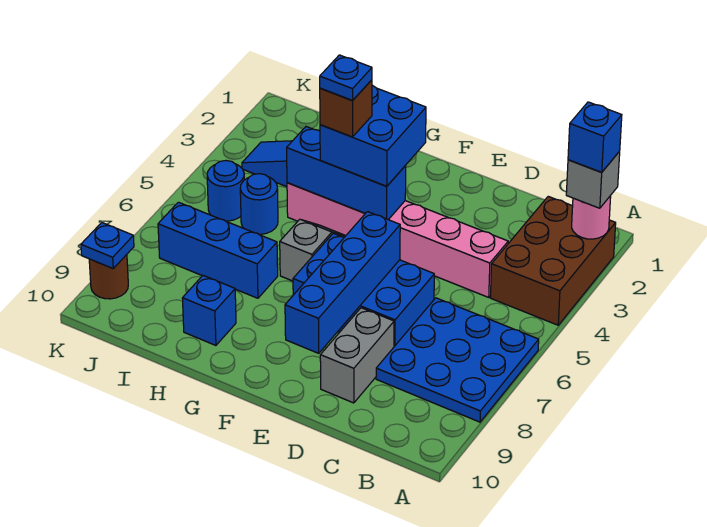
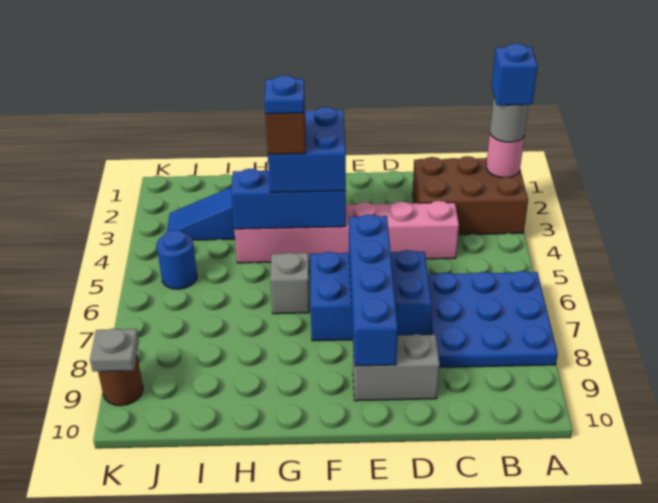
brown 2x3 brick [490,196,616,325] -> brown 2x3 brick turned to [413,156,528,235]
grey 1x1 brick [566,152,620,208] -> grey 1x1 round brick [490,98,529,142]
grey 1x2 brick [320,308,394,403] -> grey 1x2 brick turned to [353,334,440,401]
blue 1x3 brick [158,202,278,298] -> none
blue 1x1 brick [182,276,236,345] -> none
blue 1x1 round brick [240,174,278,234] -> none
blue 1x1 plate [81,223,134,268] -> grey 1x1 plate [90,328,139,371]

